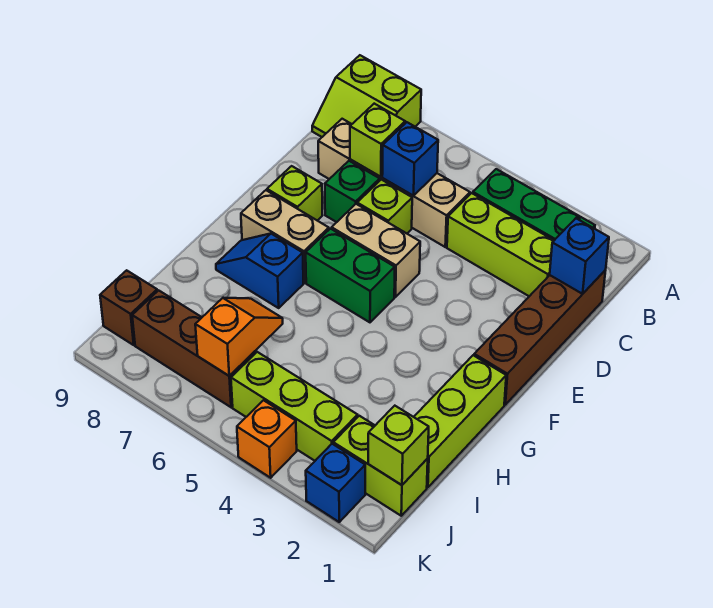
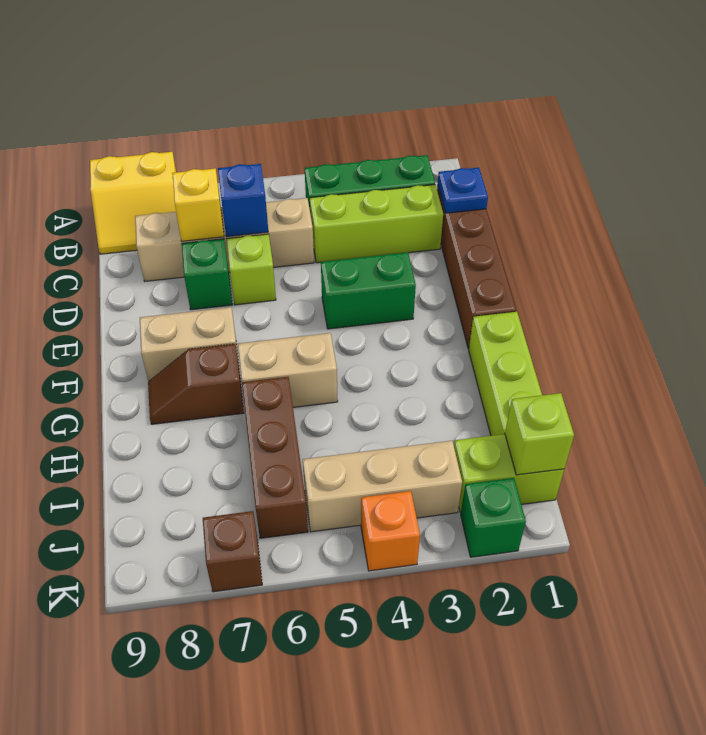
lime 2x2 slope [312,55,421,137] -> yellow 2x2 slope [90,152,176,254]
blue 1x1 brick [550,218,609,294] -> blue 1x1 plate [438,168,488,213]
lime 1x1 brick [350,104,405,177] -> yellow 1x1 brick [172,168,224,241]
tan 1x2 brick [332,204,420,297] -> tan 1x2 brick moved to [238,333,338,407]
lime 1x1 brick [267,166,323,221] -> none
green 1x2 brick [306,229,395,322] -> green 1x2 brick moved to [321,252,416,329]
blue 1x2 slope [216,234,303,308] -> brown 1x2 slope [148,344,244,424]
orange 1x2 slope [195,298,283,376] -> none
lime 1x3 brick [231,352,358,461] -> tan 1x3 brick [303,441,462,532]
brown 1x3 brick [132,290,256,407] -> brown 1x3 brick turned to [242,377,308,538]
brown 1x1 brick [100,270,157,345] -> brown 1x1 brick moved to [203,511,262,592]
blue 1x1 brick [306,444,365,522] -> green 1x1 brick [461,478,526,557]

